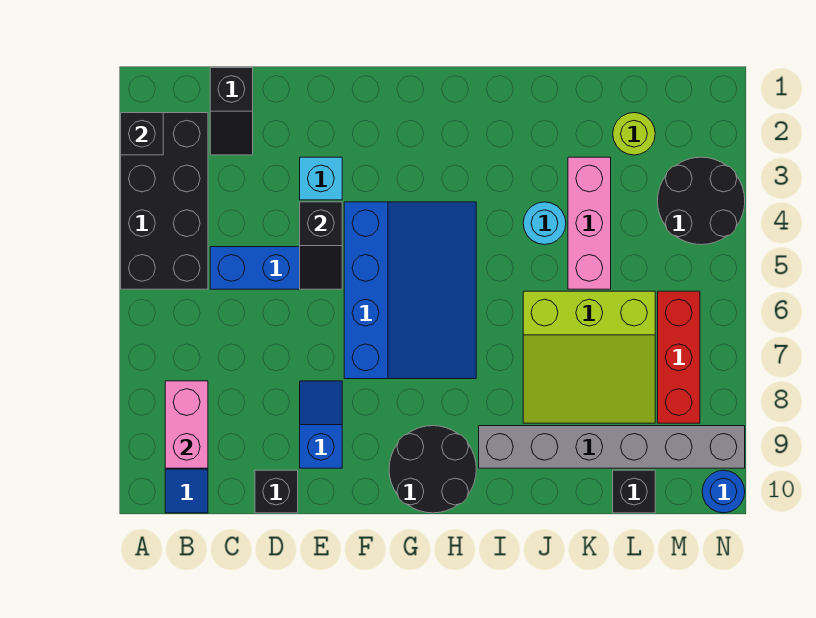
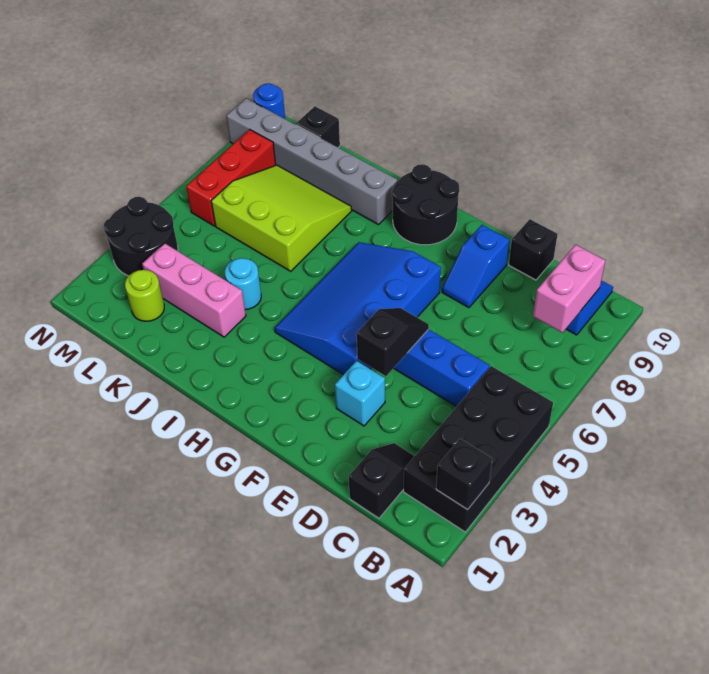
pink 1x3 brick [568,157,611,289] -> pink 1x3 brick turned to [142,243,246,337]

